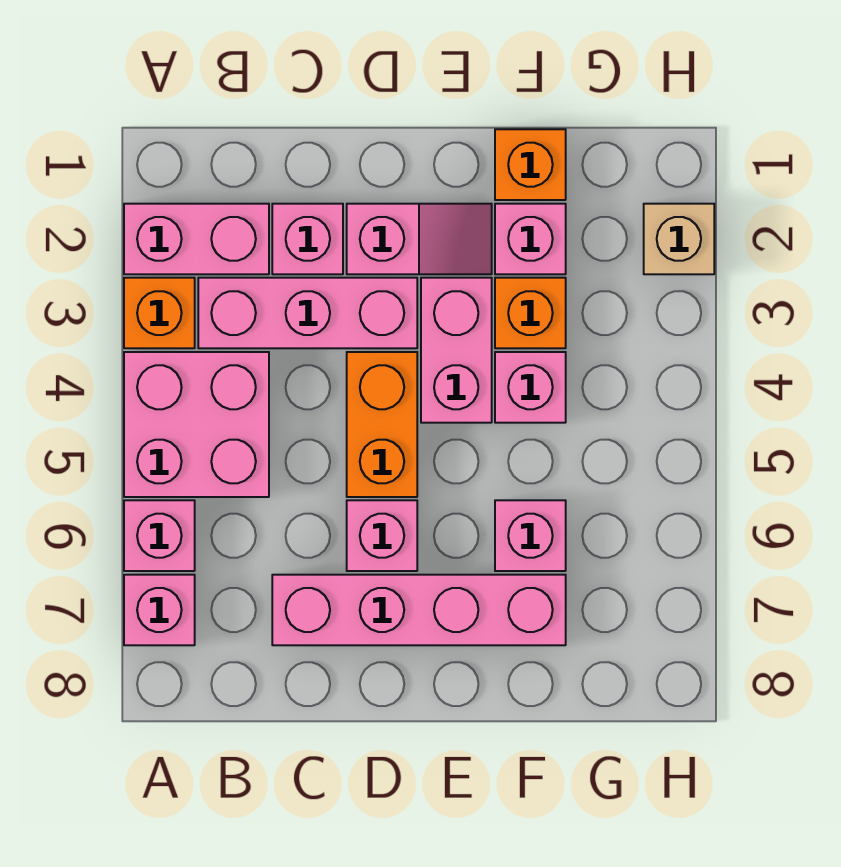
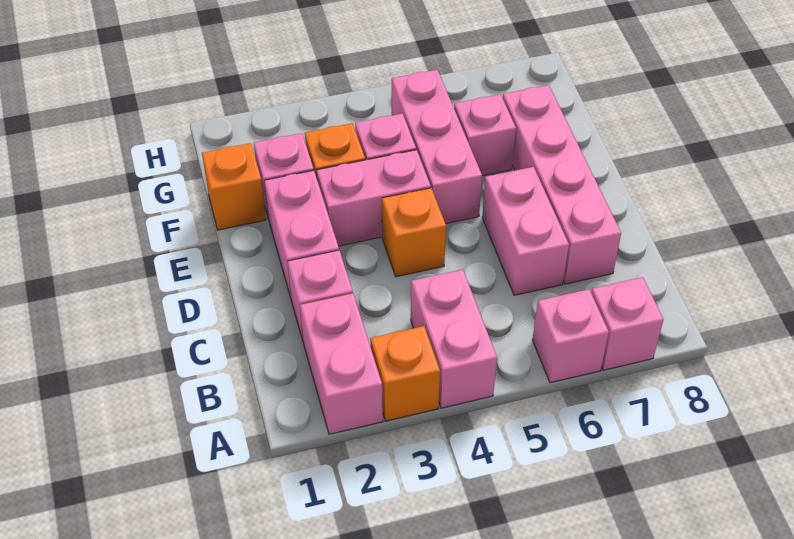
pink 2x2 brick [124,352,269,497] -> pink 1x2 brick [411,270,497,408]
pink 1x3 brick [198,278,417,348] -> pink 1x3 brick moved to [392,70,482,224]
pink 1x2 slope [347,204,492,274] -> pink 1x2 brick [264,170,339,297]
orange 1x2 brick [347,352,417,497] -> orange 1x1 brick [382,188,446,277]
pink 1x1 brick [347,500,417,571] -> pink 1x2 brick [482,167,569,295]
tan 1x1 brick [644,204,714,274] -> none

